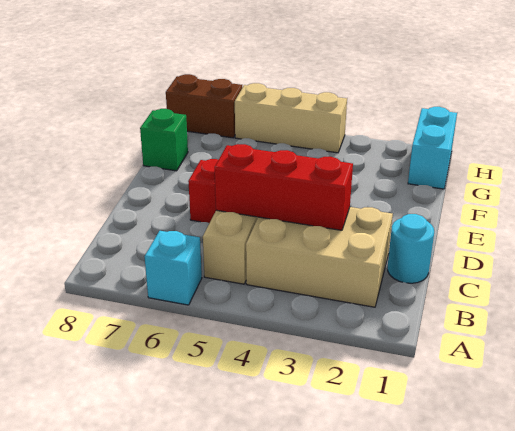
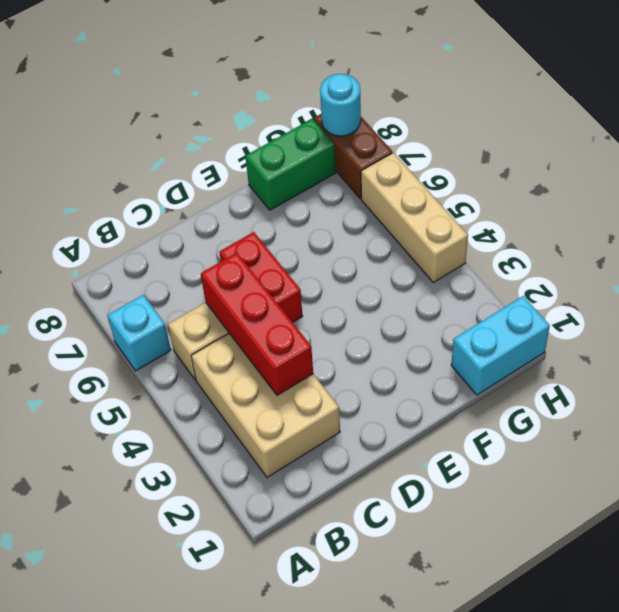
cyan 1x1 round brick [388,214,434,283] -> cyan 1x1 round brick moved to [320,74,361,136]
green 1x1 brick [140,109,188,171] -> green 1x2 brick [245,119,336,210]

